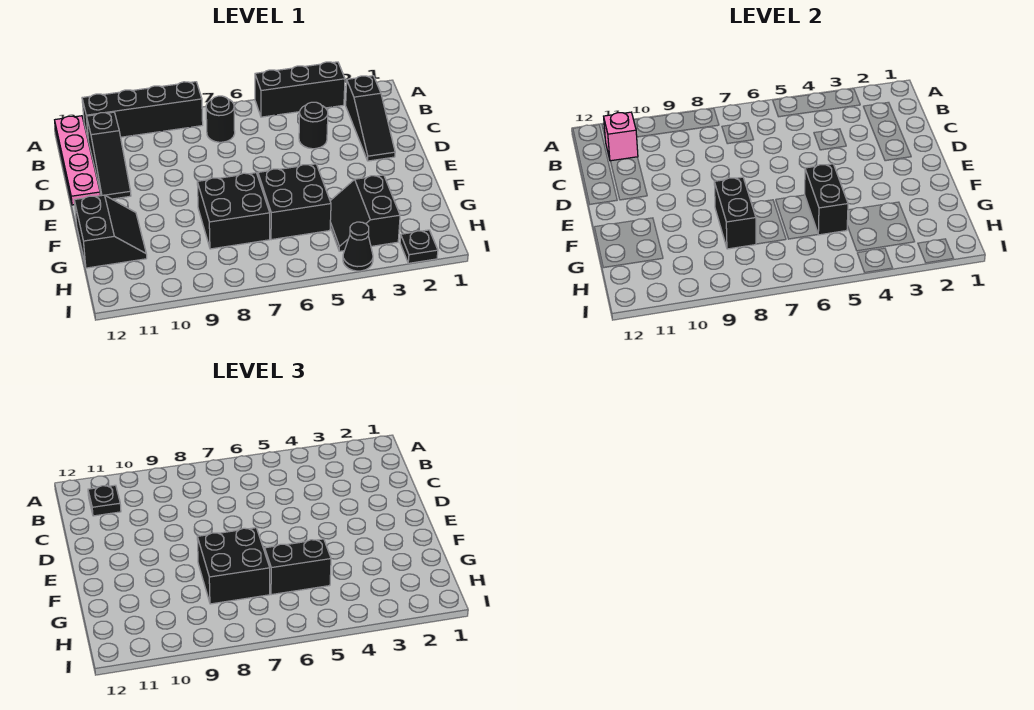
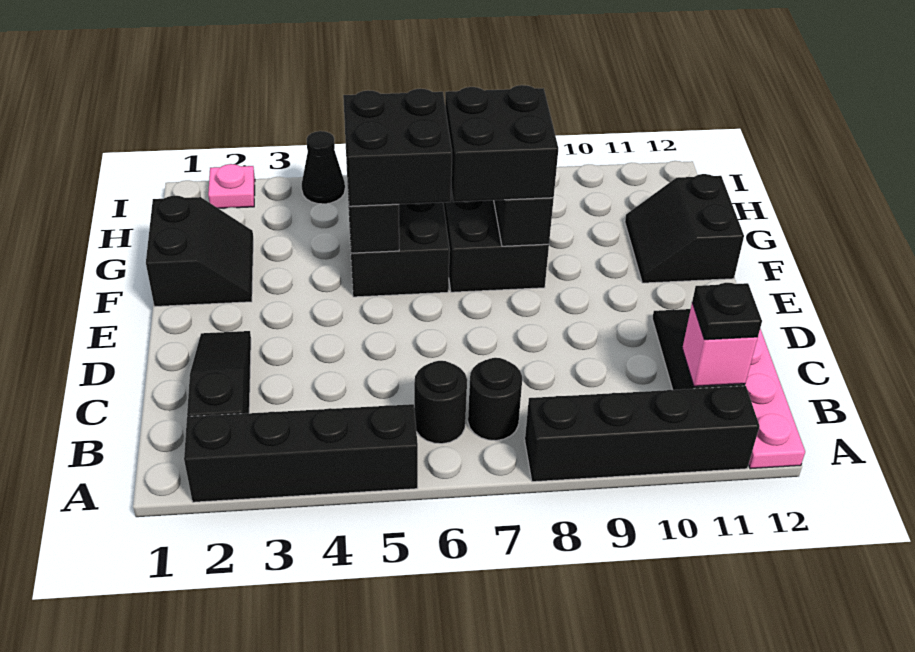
black 1x3 brick [255,62,345,117] -> black 1x4 brick [184,404,418,502]
black 1x1 round brick [299,102,328,149] -> black 1x1 round brick moved to [414,361,467,444]
black 2x2 slope [330,175,400,251] -> black 2x2 slope moved to [146,196,253,306]
black 1x2 brick [265,539,331,595] -> black 2x2 brick [343,89,452,206]
black 1x1 plate [400,230,438,263] -> pink 1x1 plate [208,164,255,208]

